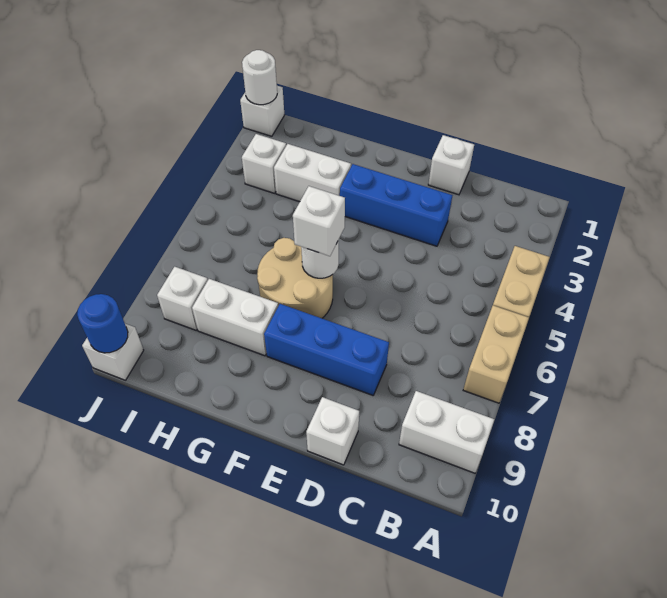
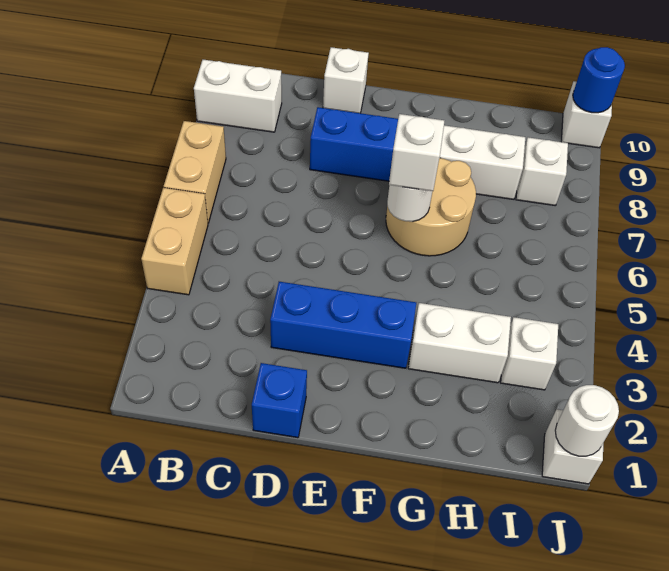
white 1x1 brick [428,135,474,195] -> blue 1x1 brick [252,363,307,438]

